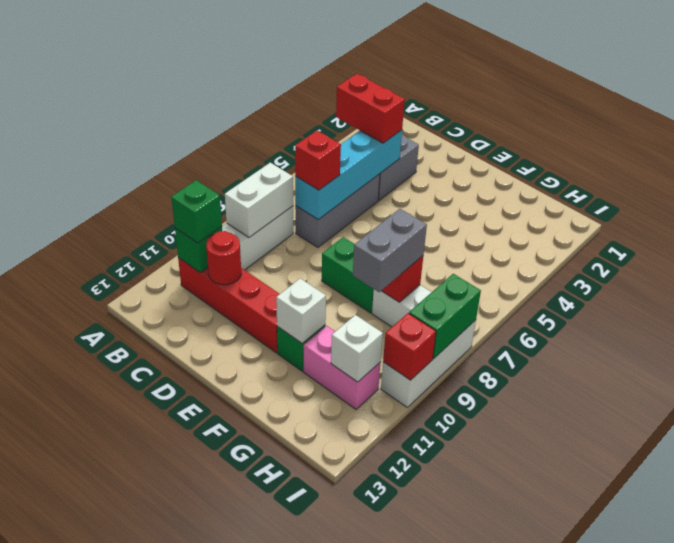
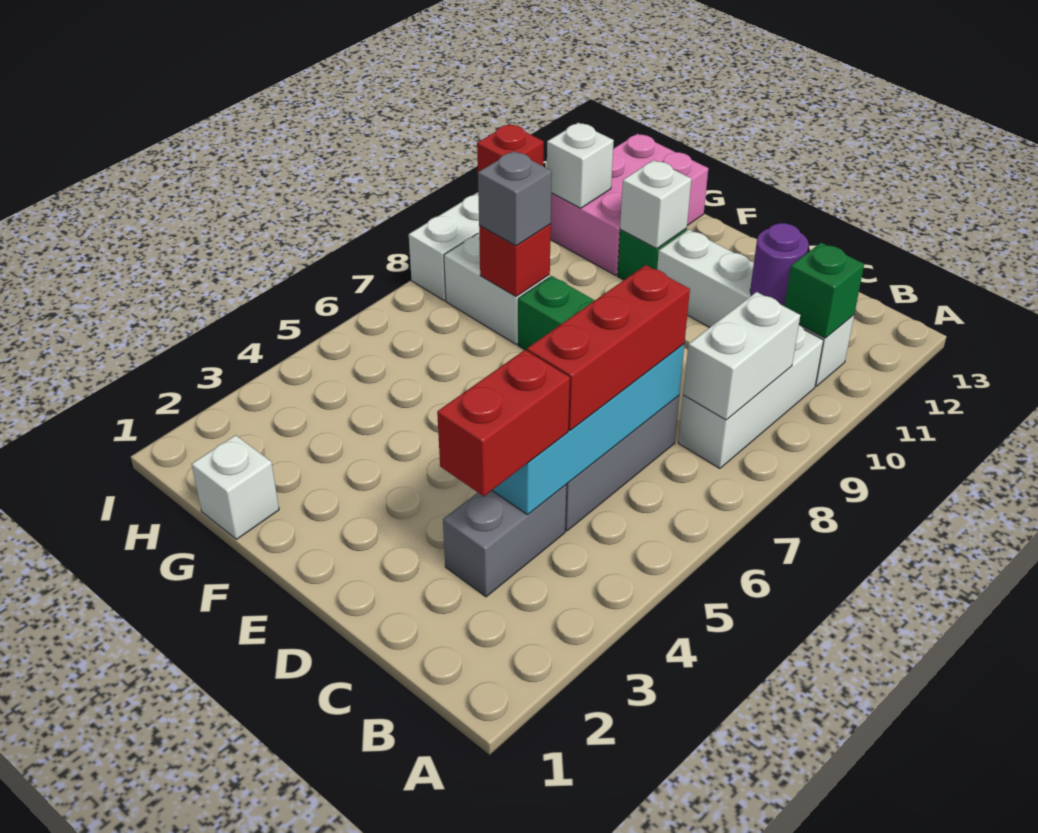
red 1x2 brick [336,74,405,143] -> red 1x2 brick turned to [437,350,570,496]
red 1x4 brick [178,258,279,353] -> white 1x4 brick [657,229,854,386]
green 1x1 brick [171,180,222,243] -> none
red 1x1 brick [295,131,341,190] -> red 1x3 brick [527,265,690,430]
red 1x1 round brick [206,231,241,285] -> purple 1x1 round brick [750,223,809,306]
none -> white 1x1 brick [192,435,279,539]
grey 1x2 brick [353,209,427,292] -> grey 1x1 brick [478,151,552,246]
pink 1x2 brick [303,326,381,409] -> pink 2x3 brick [550,134,708,275]
green 1x2 brick [409,274,481,359] -> none

